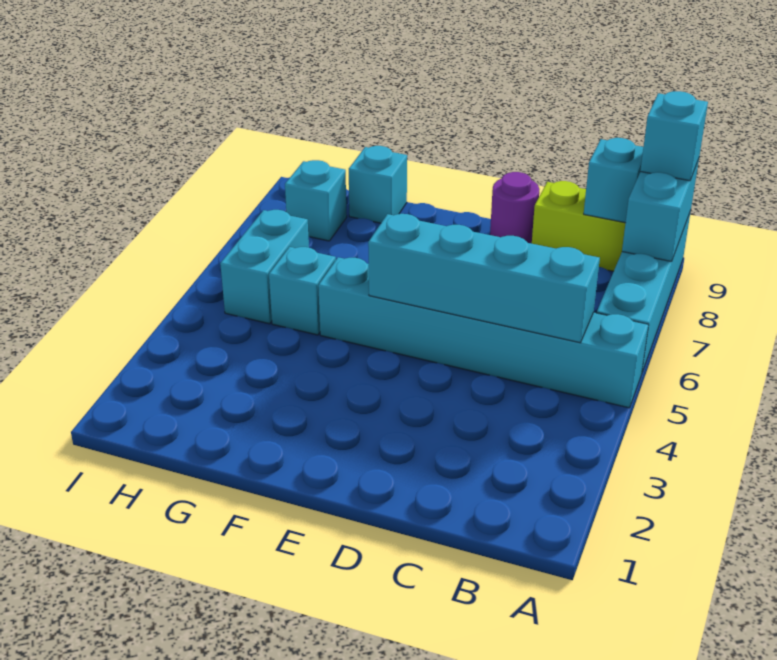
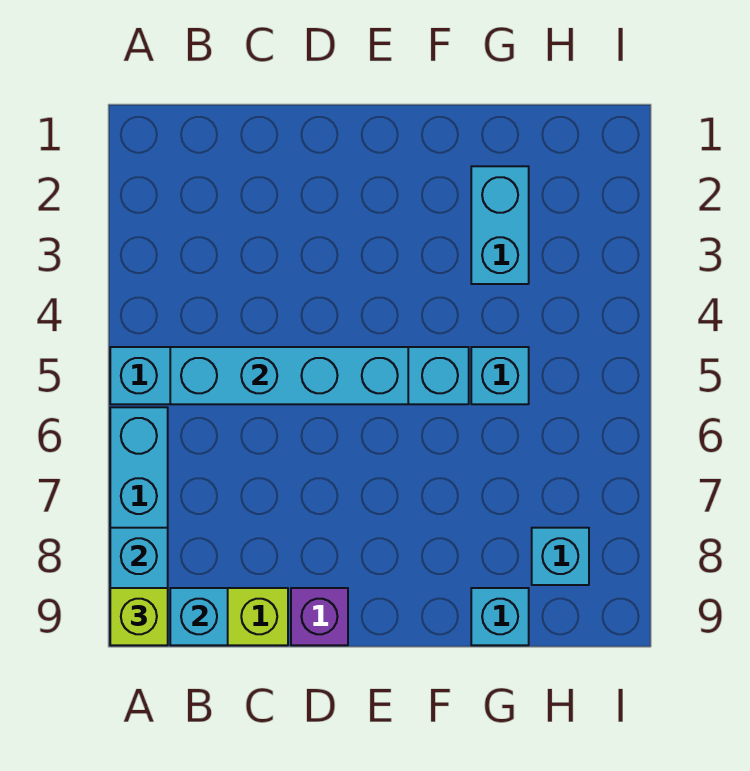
cyan 1x1 brick [640,91,708,181] -> lime 1x1 brick [110,588,168,645]
purple 1x1 round brick [490,172,539,244] -> purple 1x1 brick [291,588,348,645]
cyan 1x2 brick [220,210,309,324] -> cyan 1x2 brick moved to [471,166,529,284]

